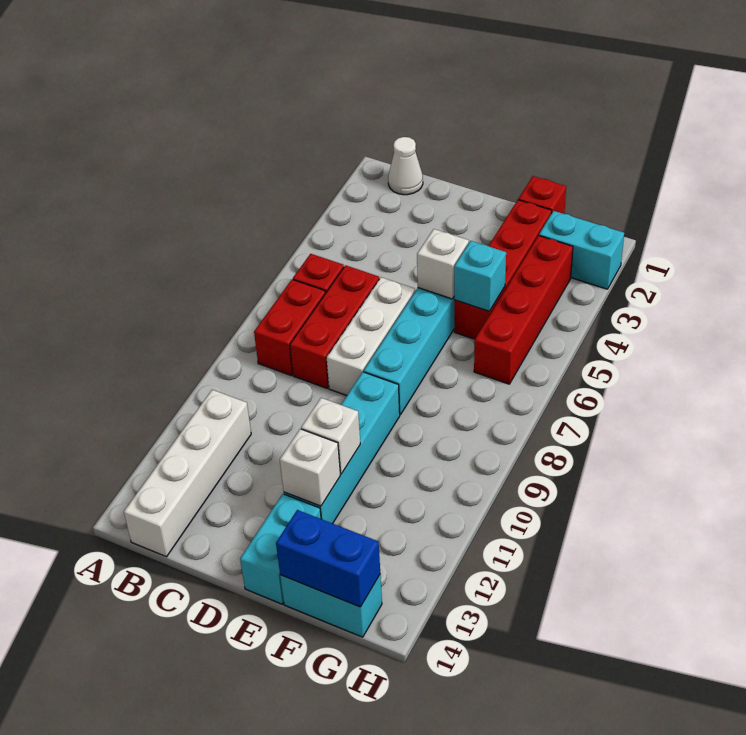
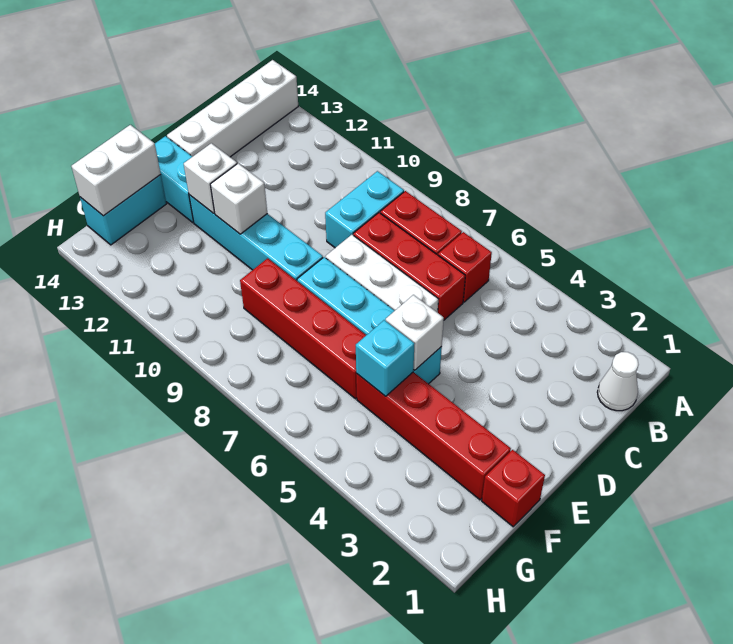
white 1x4 brick [124,390,251,557] -> white 1x4 brick turned to [167,60,298,157]
blue 1x2 brick [276,510,380,607] -> white 1x2 brick [71,125,161,216]
cyan 1x2 brick [539,211,624,289] -> cyan 1x2 brick moved to [325,171,404,248]
red 1x4 brick [474,236,573,384] -> red 1x4 brick moved to [240,258,366,399]

